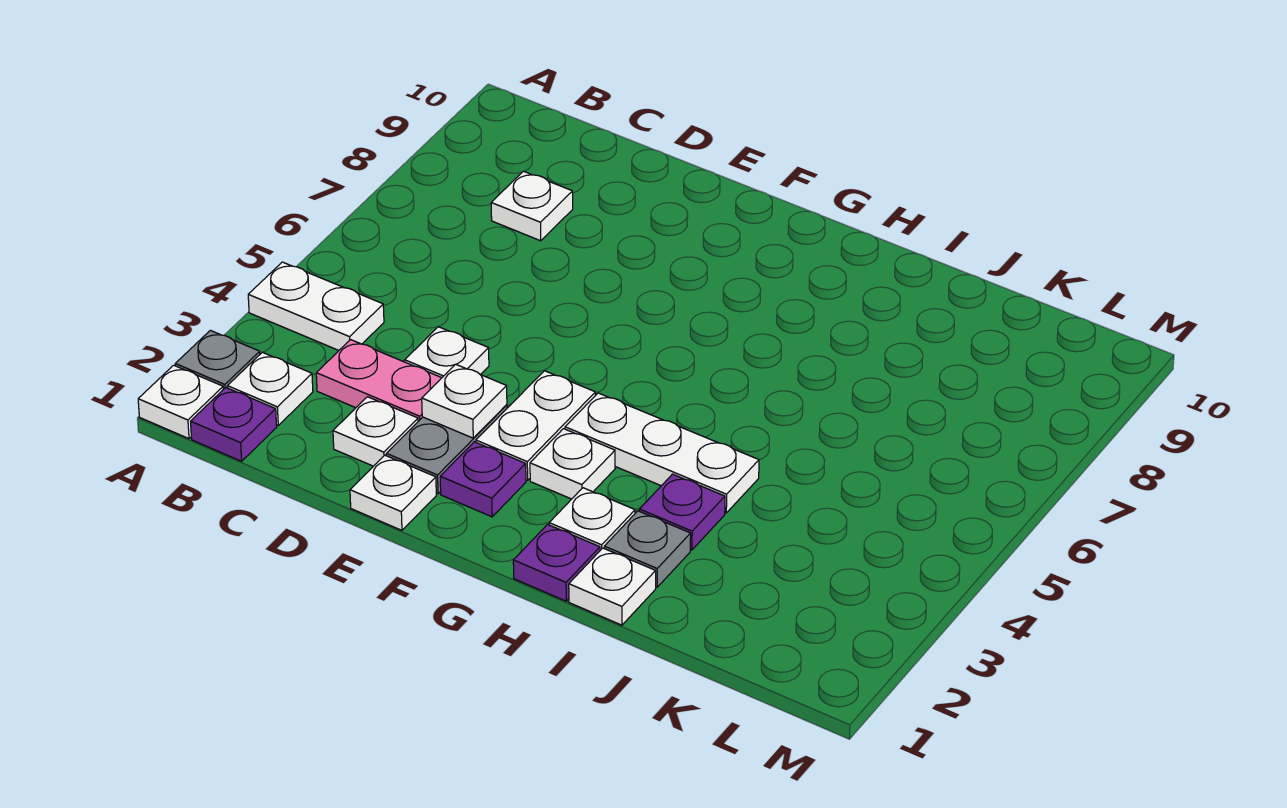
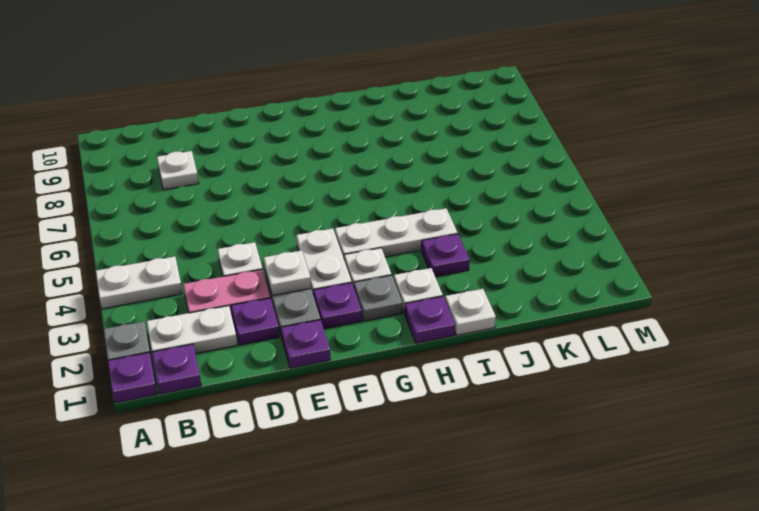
white 1x1 plate [138,365,223,439] -> purple 1x1 plate [108,352,157,403]
white 1x1 plate [227,352,313,425] -> white 1x2 plate [147,306,237,354]
white 1x1 plate [333,397,418,466] -> purple 1x1 plate [231,298,279,345]
white 1x1 plate [350,455,436,530] -> purple 1x1 plate [281,320,330,368]
grey 1x1 plate [604,511,691,587] -> grey 1x1 plate moved to [354,275,402,321]

